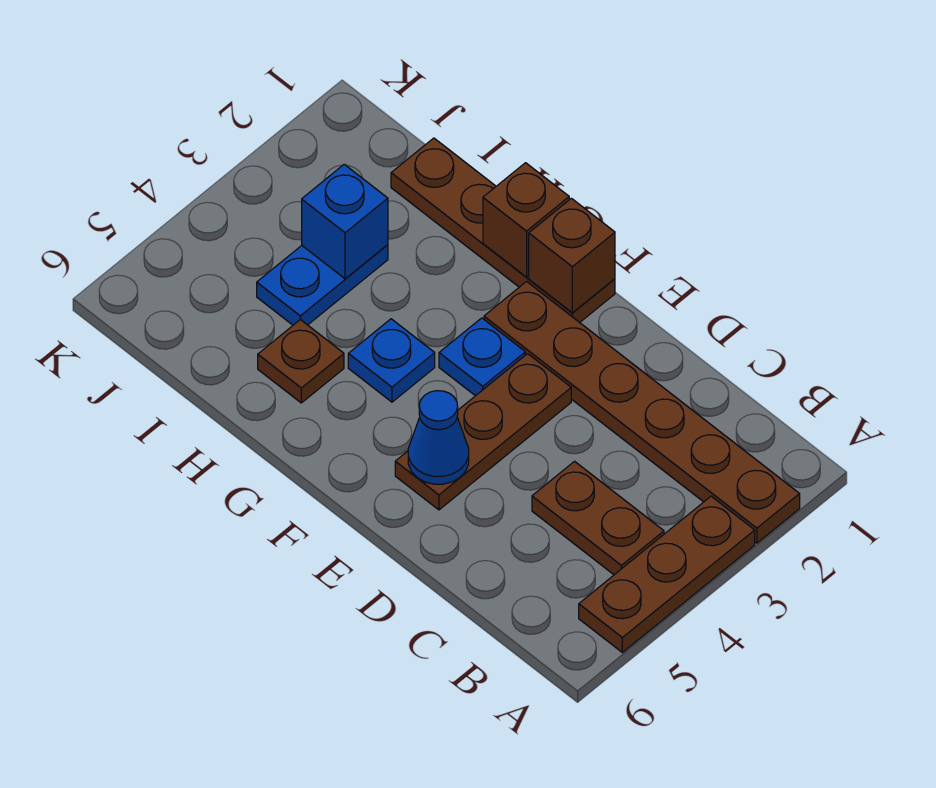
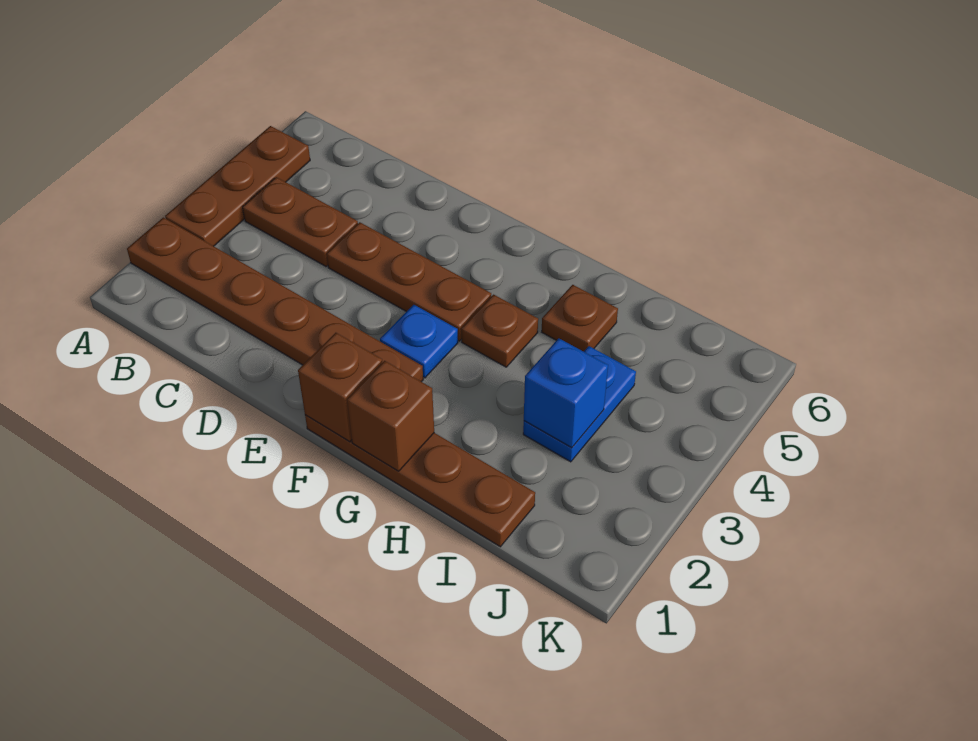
brown 1x3 plate [395,354,571,510] -> brown 1x3 plate turned to [327,222,491,341]
blue 1x1 cone [408,391,469,484] -> none
blue 1x1 plate [348,319,435,402] -> brown 1x1 plate [461,295,538,367]

